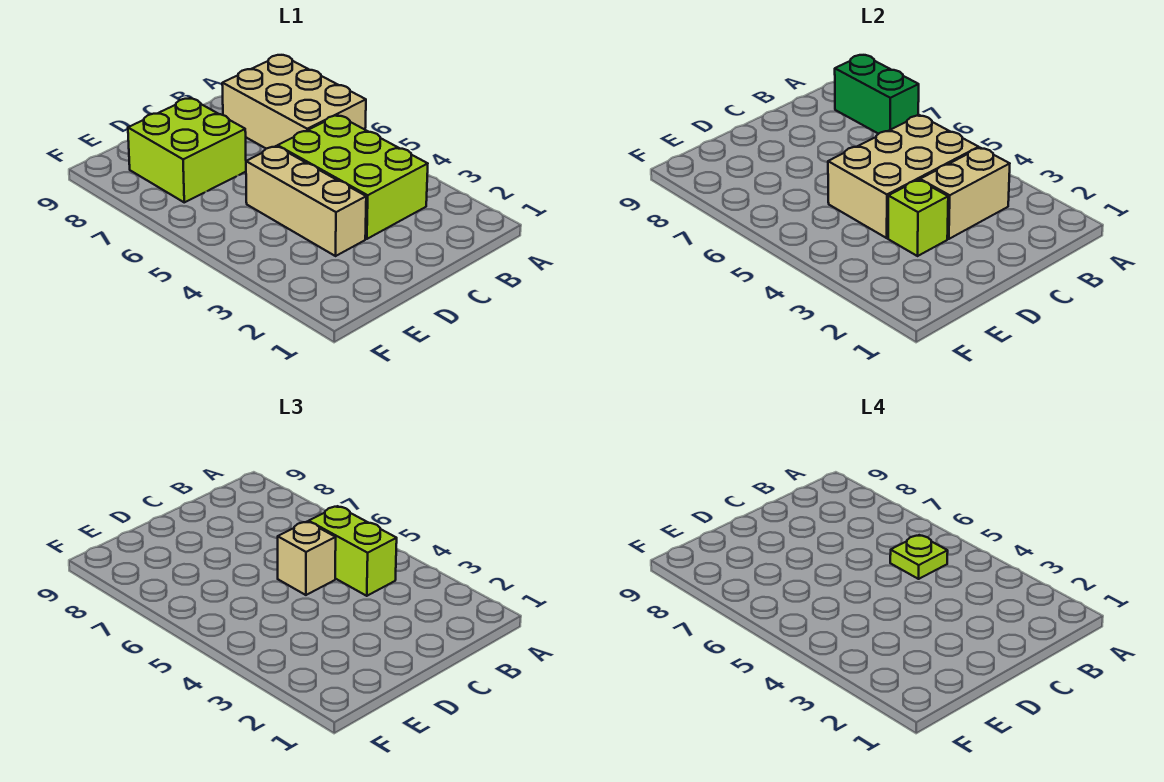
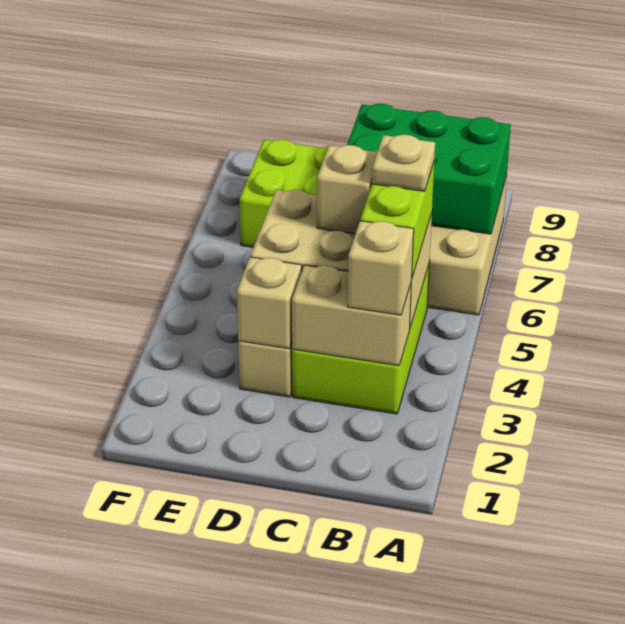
green 1x2 brick [835,55,919,134] -> green 2x3 brick [347,104,511,234]
none -> tan 1x1 brick [348,221,414,315]
lime 1x1 plate [890,535,948,579] -> tan 1x1 plate [372,135,435,191]
lime 1x1 brick [888,180,948,256] -> tan 1x1 brick [237,257,302,349]

